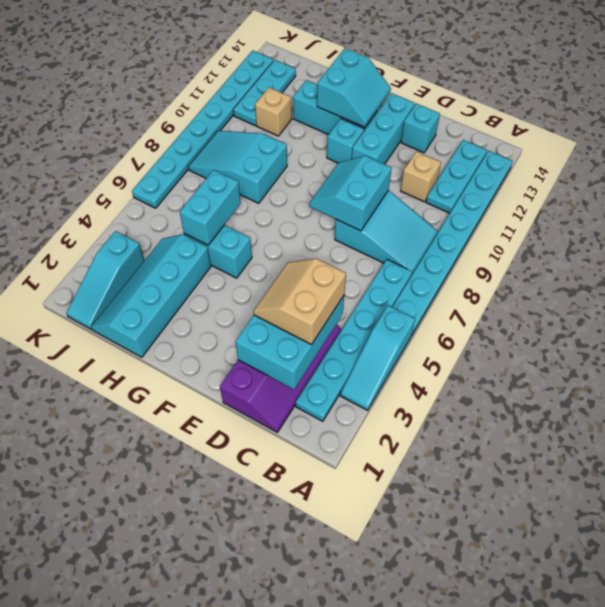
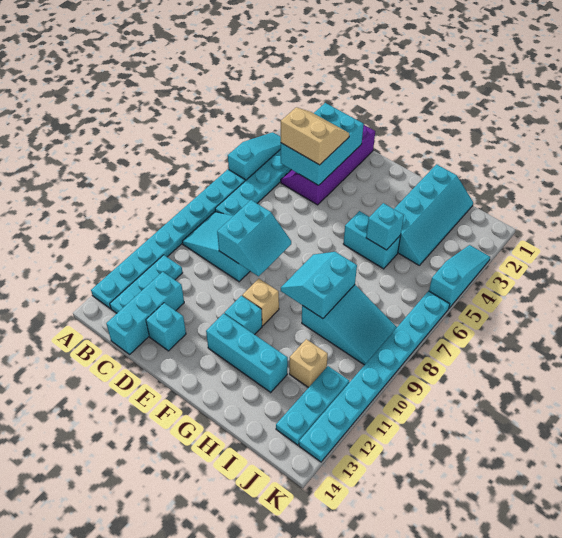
tan 2x2 slope [253,258,346,345] -> tan 2x2 slope turned to [281,107,349,165]
tan 1x1 brick [401,151,441,202] -> tan 1x1 brick moved to [242,279,279,326]
cyan 1x3 brick [352,93,415,164] -> cyan 1x3 brick moved to [106,272,184,354]
cyan 2x2 slope [317,48,391,127] -> cyan 2x2 slope moved to [281,252,357,319]
cyan 1x2 brick [180,170,241,245] -> cyan 1x1 brick [366,203,404,250]
cyan 1x3 slope [66,231,144,329] -> cyan 1x3 slope moved to [429,245,490,308]

